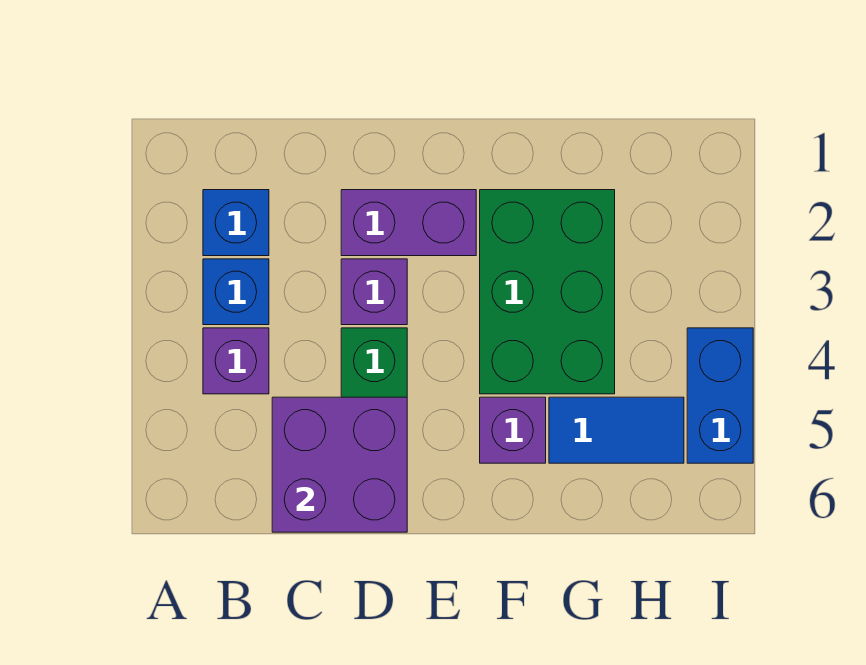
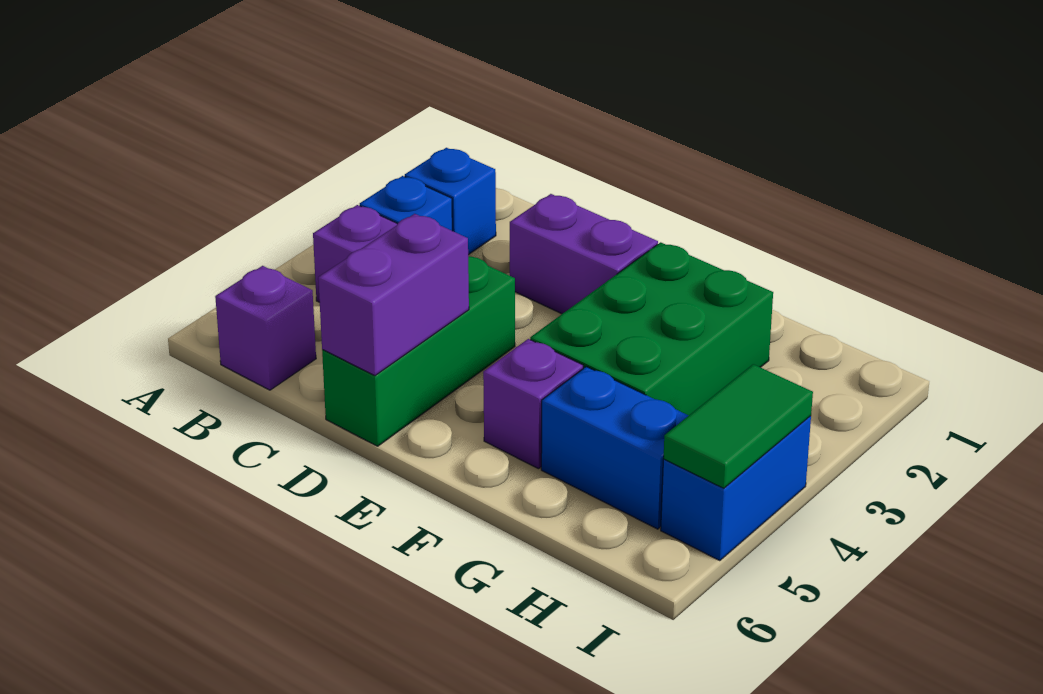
purple 2x2 brick [272,397,407,532] -> purple 1x2 brick [318,214,469,376]
purple 1x1 brick [341,259,407,325] -> purple 1x1 brick moved to [215,266,316,390]
blue 1x2 tile [549,397,684,463] -> blue 1x2 brick [541,367,689,529]
none -> green 1x2 tile [664,364,813,488]

